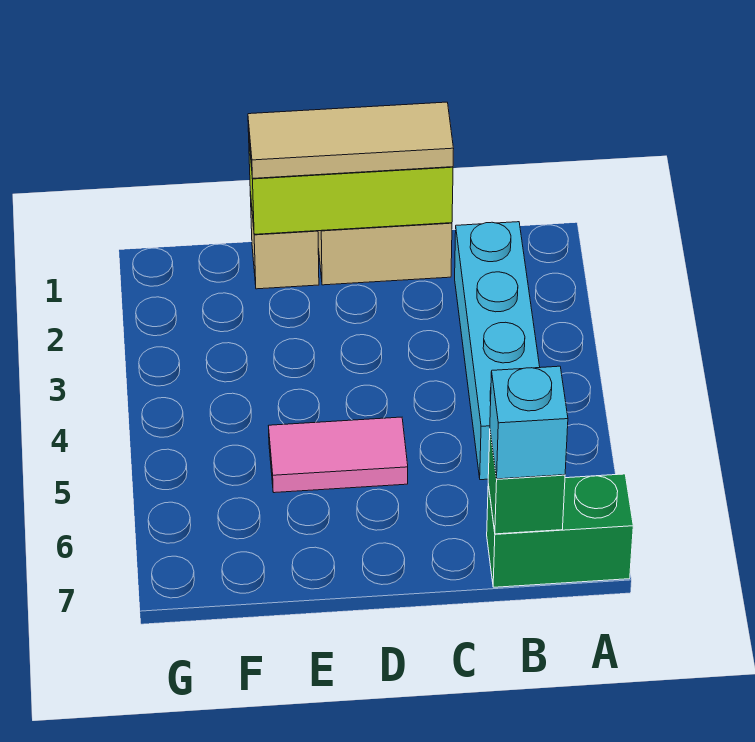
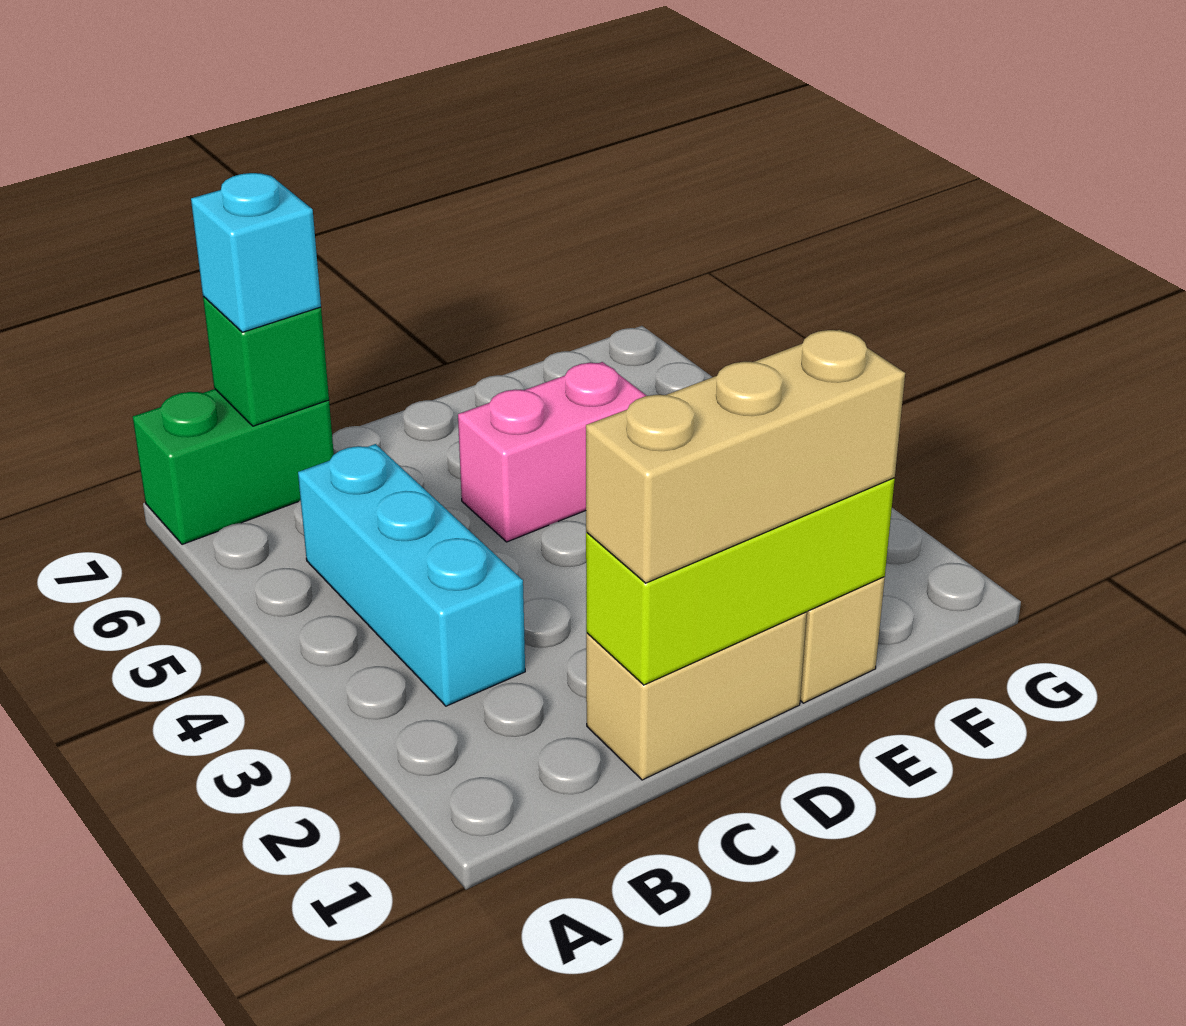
cyan 1x4 brick [455,222,540,480] -> cyan 1x3 brick [298,444,525,706]
tan 1x3 tile [248,102,454,178] -> tan 1x3 brick [586,330,905,583]
pink 1x2 tile [269,417,408,493] -> pink 1x2 brick [458,362,647,542]

